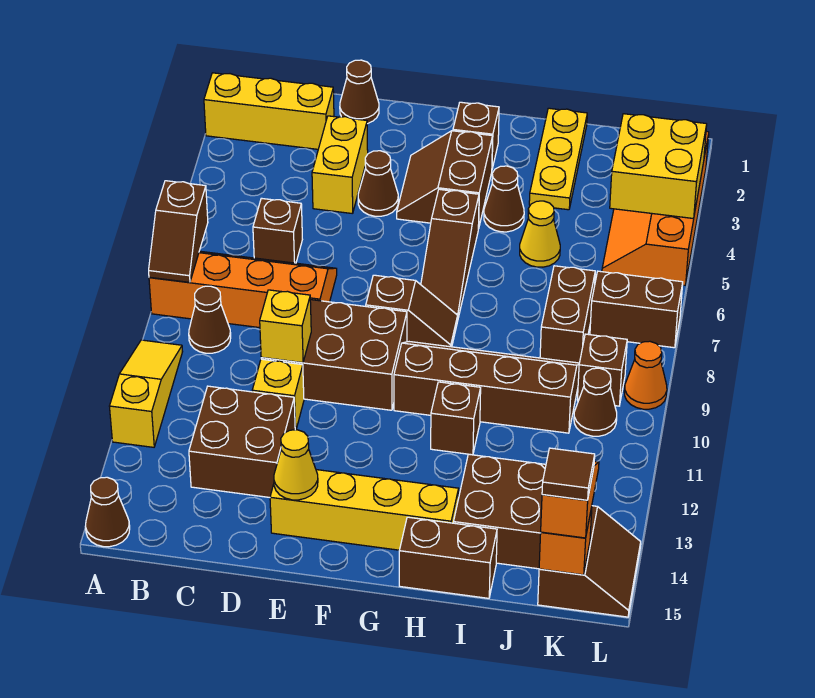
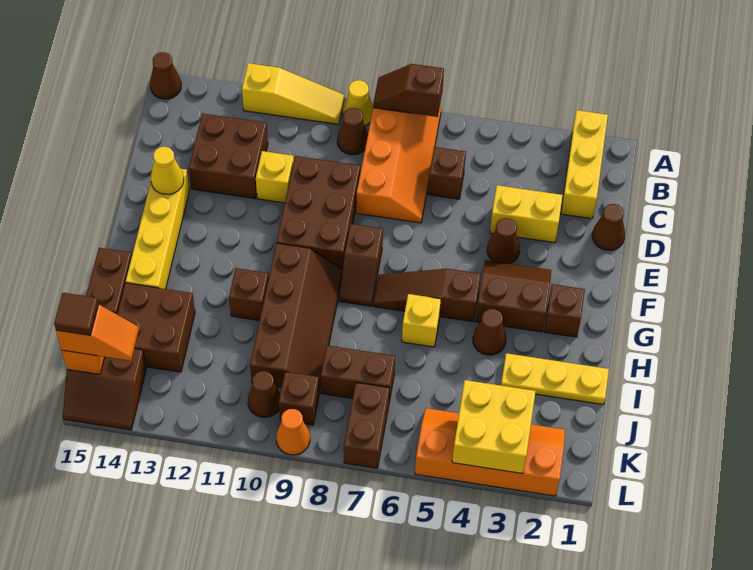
yellow 1x1 brick [260,290,311,363] -> yellow 1x1 brick moved to [402,294,441,347]
yellow 1x1 cone [520,201,560,267] -> yellow 1x1 cone moved to [343,80,373,126]

